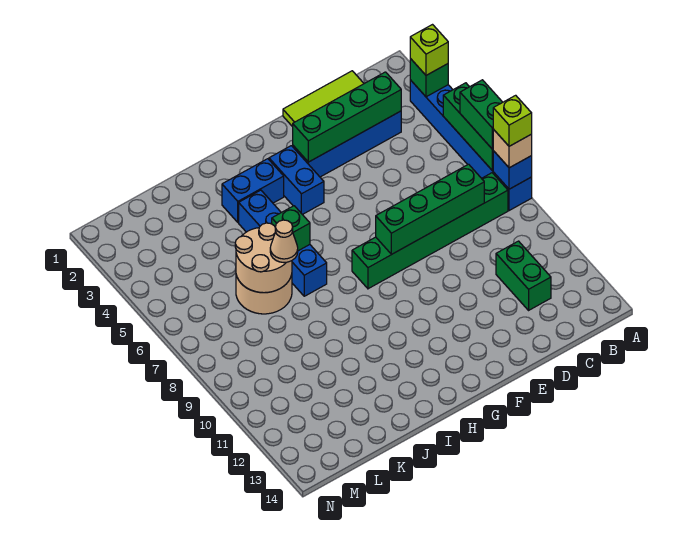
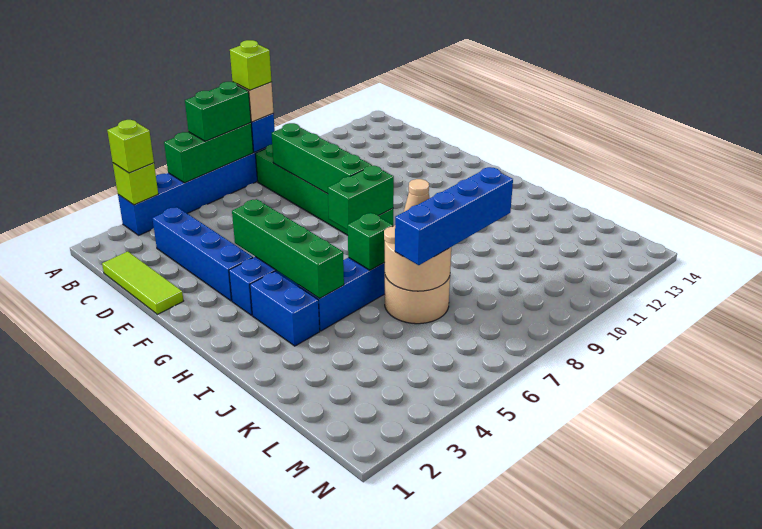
green 1x1 brick [410,59,448,97] -> lime 1x1 brick [113,163,158,205]
green 1x4 brick [293,72,401,162] -> green 1x4 brick moved to [232,199,344,299]
green 1x2 brick [496,241,551,310] -> green 1x2 brick moved to [328,166,394,230]
none -> blue 1x4 brick [395,167,513,265]

